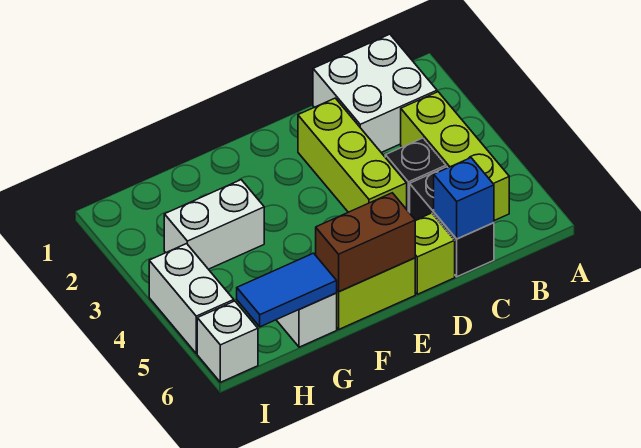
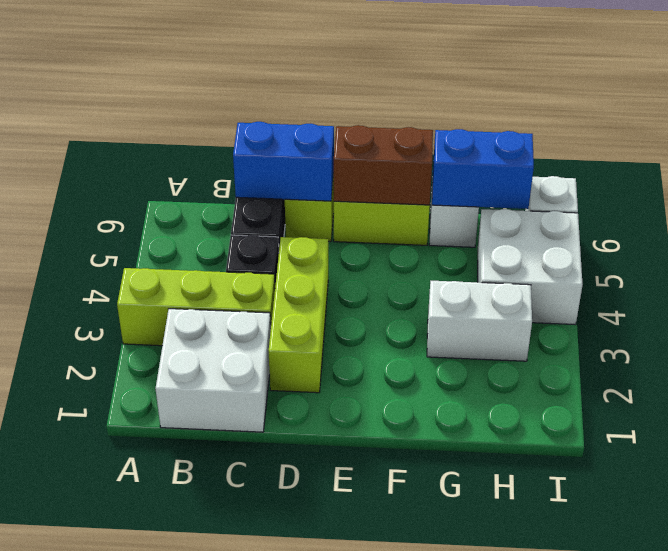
lime 1x3 brick [401,92,509,221] -> lime 1x3 brick turned to [117,268,275,346]
blue 1x1 brick [434,158,494,239] -> blue 1x2 brick [233,122,334,201]
blue 1x2 tile [237,253,337,327] -> blue 1x2 brick [432,129,534,209]
white 1x2 brick [149,244,234,354] -> white 2x2 brick [478,209,583,325]

